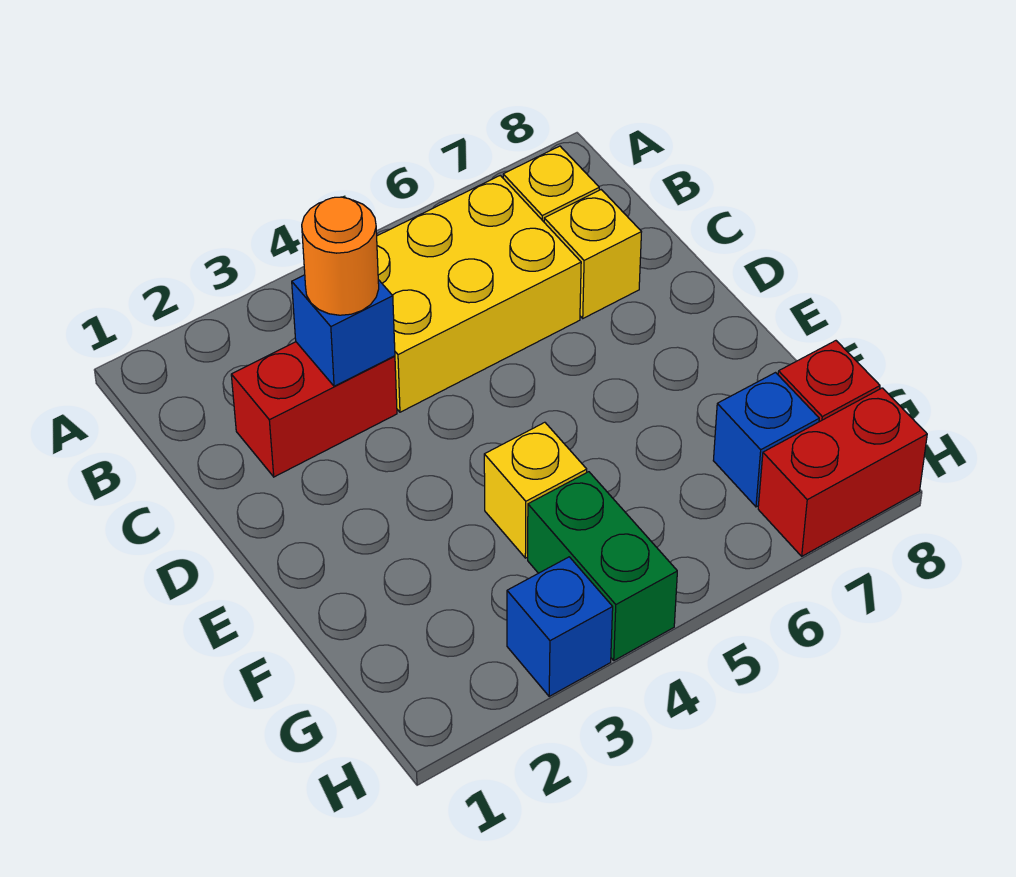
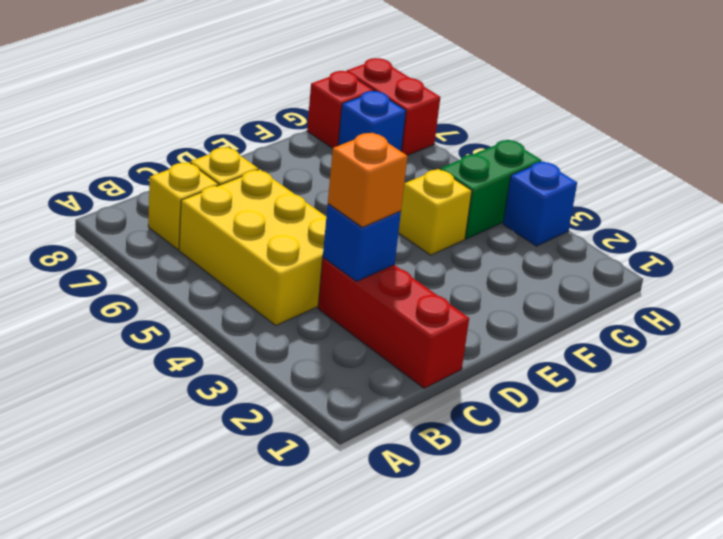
red 1x2 brick [231,342,397,477] -> red 1x3 brick [318,258,469,388]
orange 1x1 round brick [302,197,379,315] -> orange 1x1 brick [328,133,408,227]

